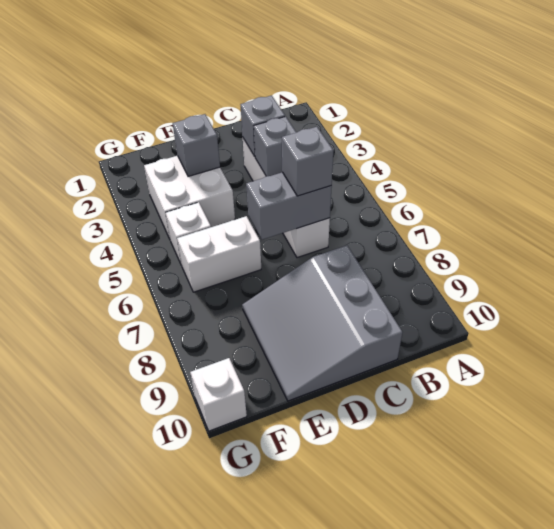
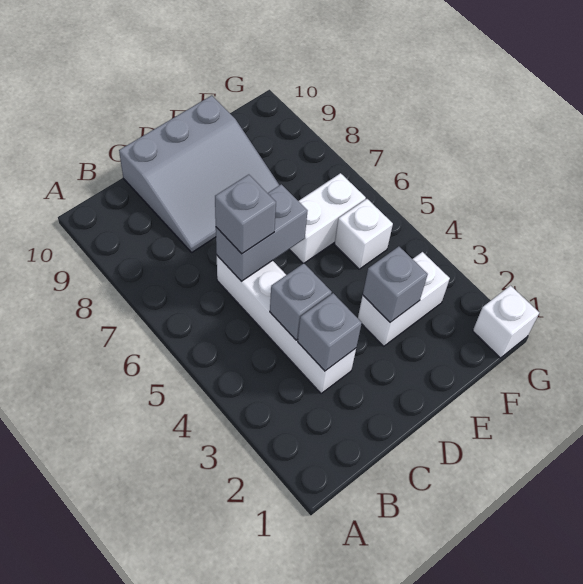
grey 3x3 slope [242,246,402,401] -> grey 3x3 slope turned to [119,95,279,252]
white 2x2 brick [144,156,235,239] -> white 1x2 brick [358,252,450,346]
white 1x1 brick [190,358,247,431] -> white 1x1 brick moved to [473,286,539,358]

